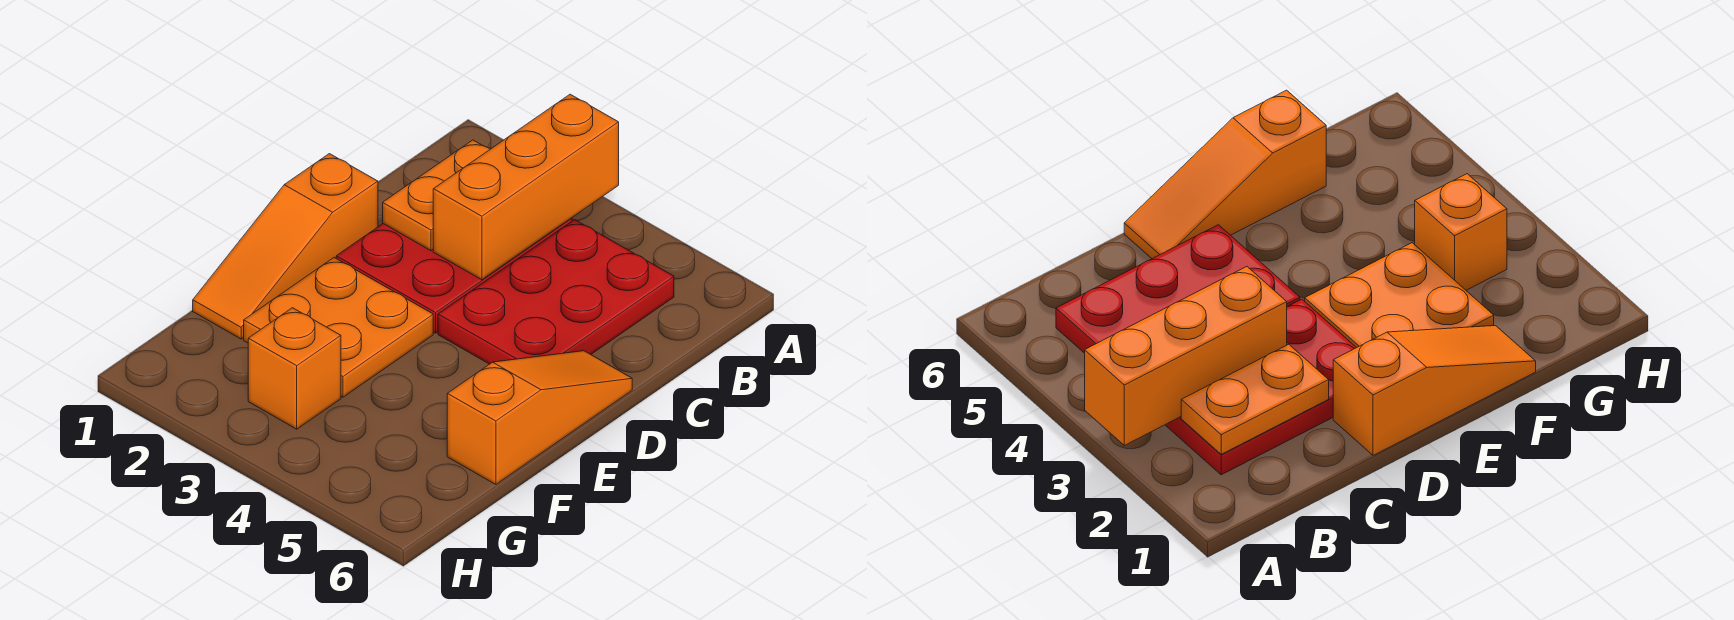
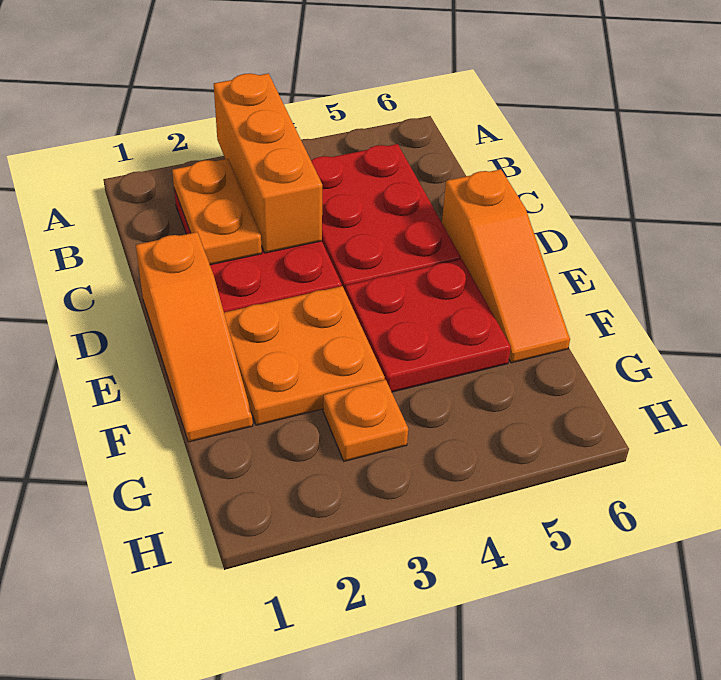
orange 1x3 slope [447,351,632,484] -> orange 1x3 slope turned to [442,169,570,363]
none -> red 2x2 plate [345,260,511,392]
orange 1x1 brick [248,308,341,429] -> orange 1x1 plate [323,380,408,461]

